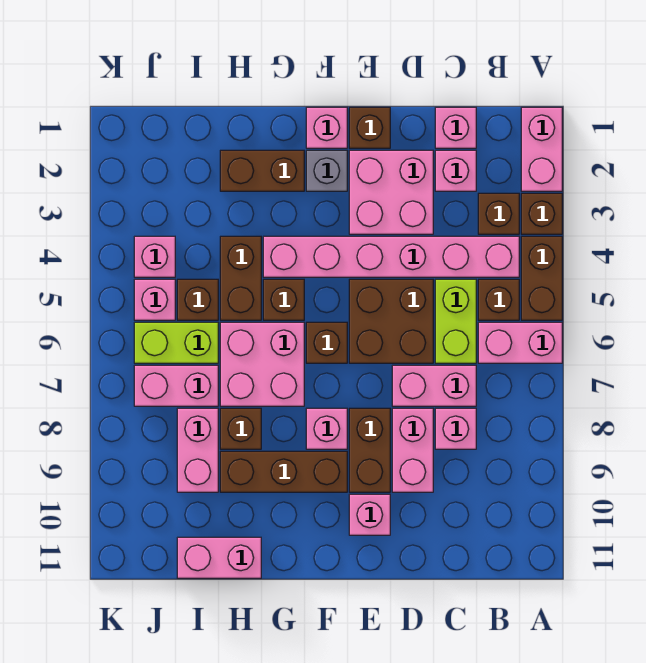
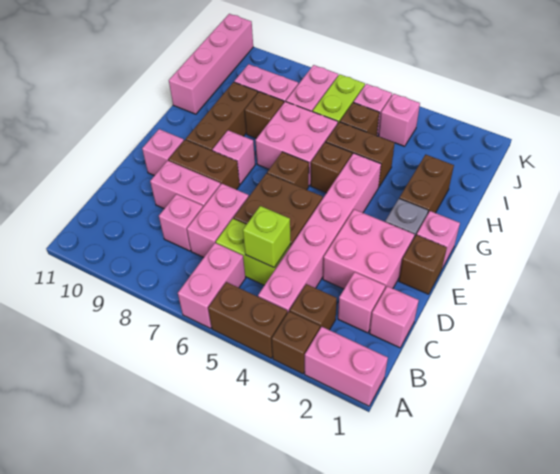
brown 1x1 brick [478,279,519,320] -> none
none -> lime 1x1 brick [243,206,291,268]
pink 1x2 brick [177,537,261,578] -> pink 1x4 brick [169,14,253,114]

